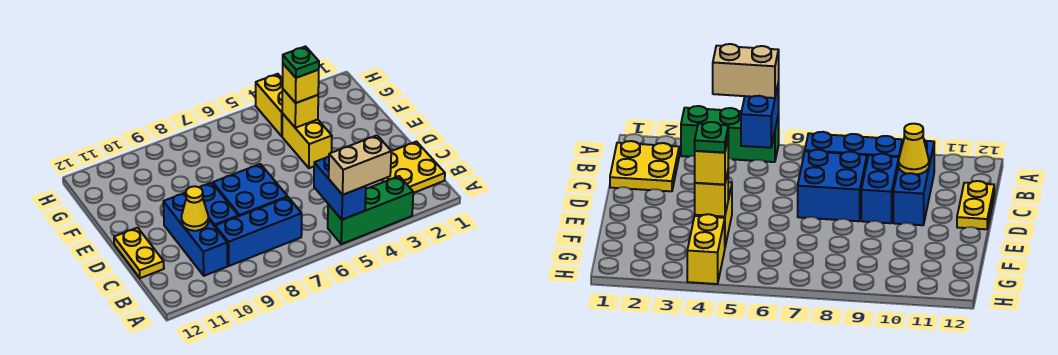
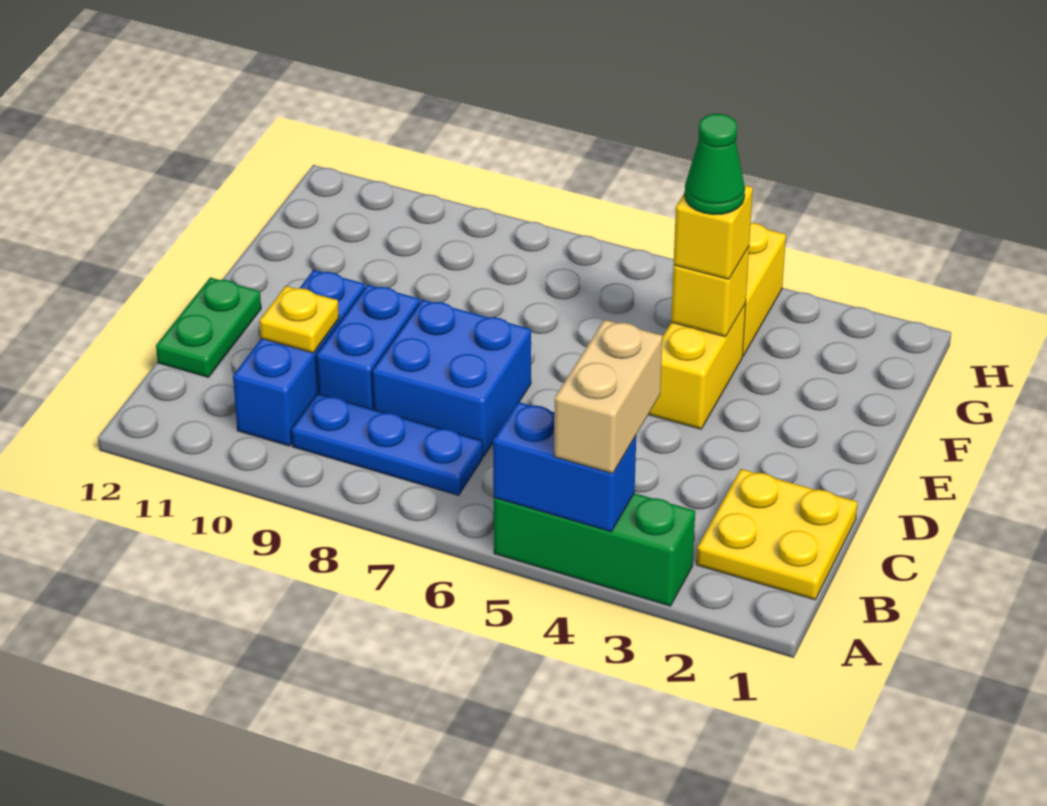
tan 1x2 brick [329,135,391,195] -> tan 1x2 brick turned to [554,320,663,474]
blue 1x2 brick [314,156,366,220] -> blue 1x2 brick turned to [493,402,636,532]
blue 1x3 brick [215,197,302,266] -> blue 1x3 plate [291,394,483,495]
yellow 1x1 cone [181,186,208,231] -> yellow 1x1 plate [260,286,339,353]
yellow 1x2 plate [114,228,164,278] -> green 1x2 plate [156,277,261,377]
green 1x1 plate [283,46,319,78] -> green 1x1 cone [685,114,745,215]

